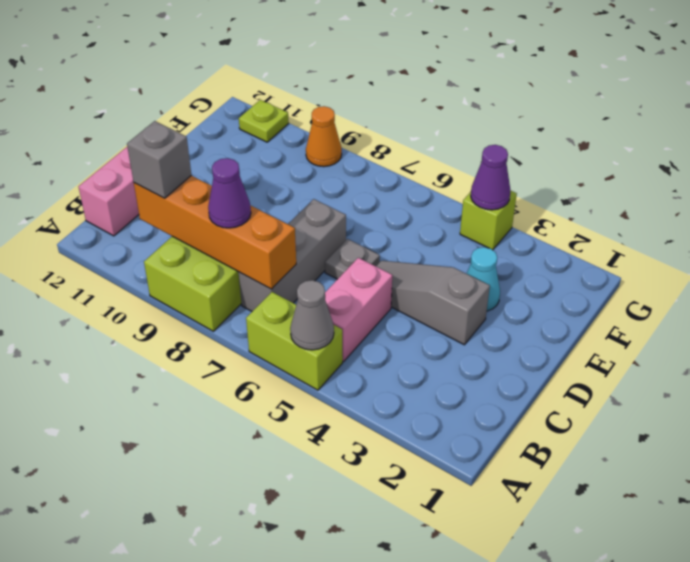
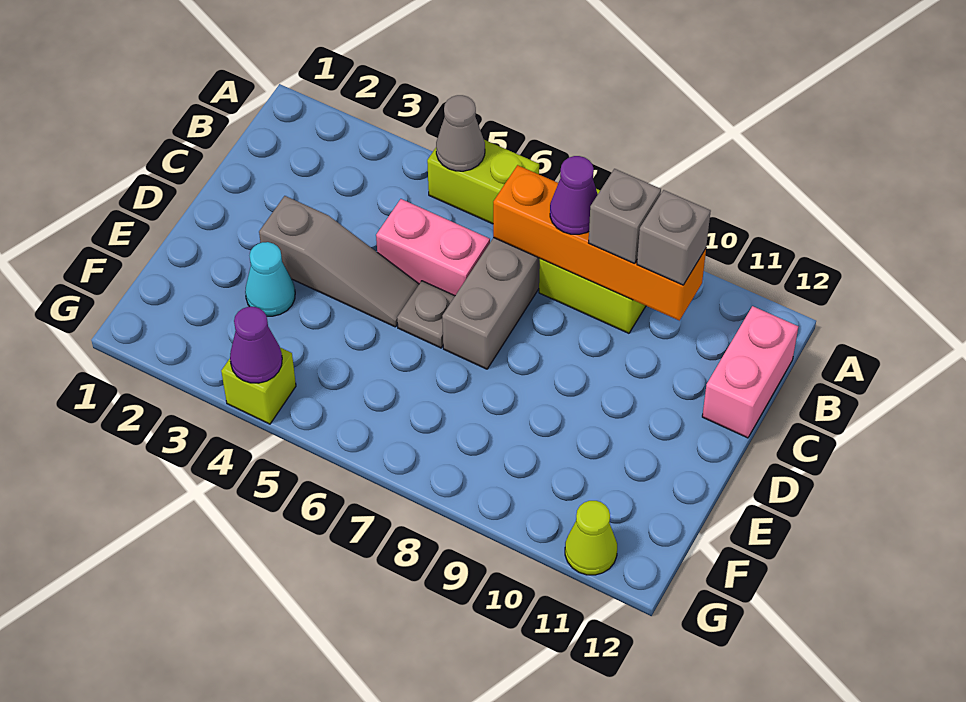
pink 1x2 brick [325,258,392,361] -> pink 1x2 brick turned to [376,199,490,296]
none -> grey 1x1 brick [589,169,661,263]
orange 1x1 cone [306,106,342,167] -> none
lime 1x1 plate [239,100,289,142] -> lime 1x1 cone [565,501,617,575]

